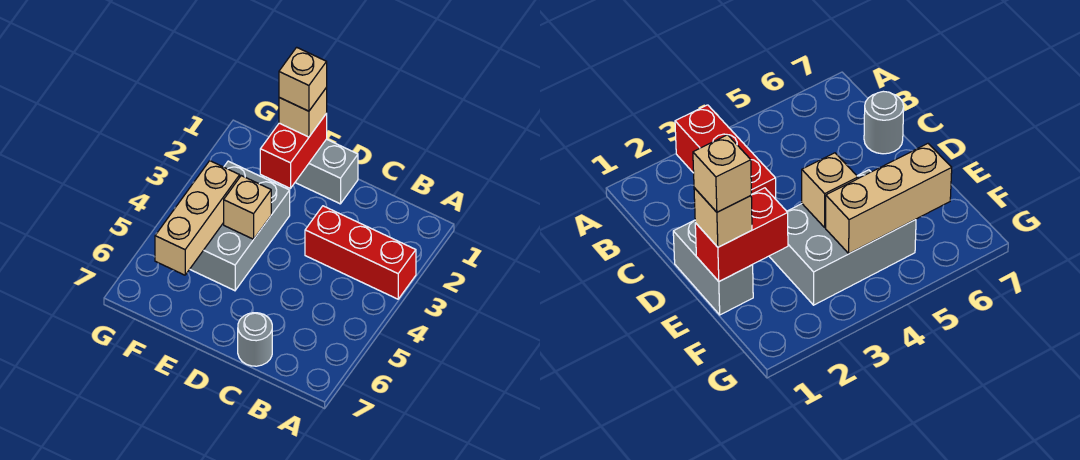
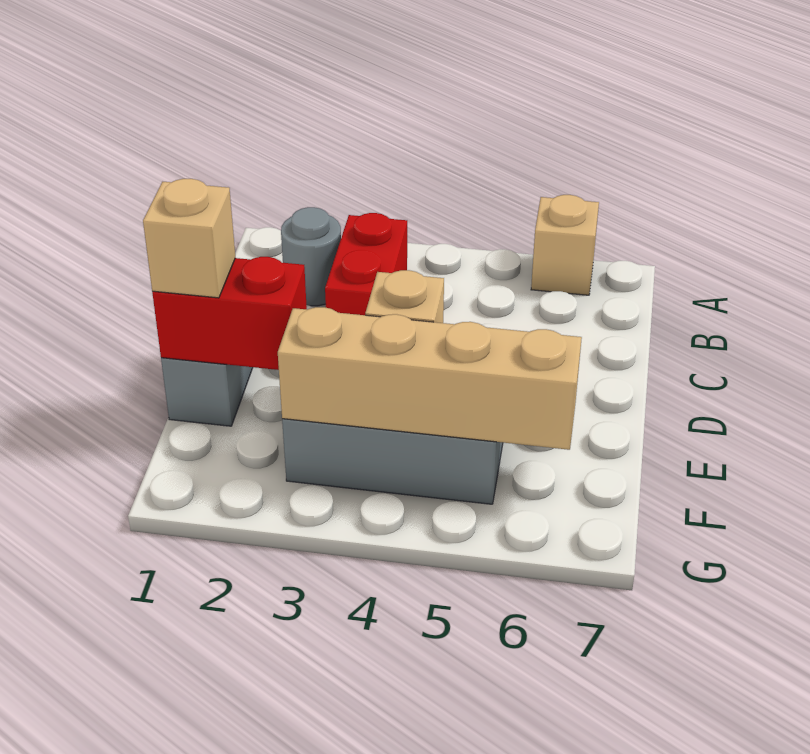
red 1x3 brick [305,206,416,299] -> red 1x2 brick [325,213,407,315]
grey 1x1 round brick [238,313,272,366] -> grey 1x1 round brick moved to [281,207,341,306]
tan 1x1 brick [279,47,327,111] -> tan 1x1 brick moved to [531,195,599,295]
tan 1x3 brick [155,161,240,275] -> tan 1x4 brick [278,307,582,450]

